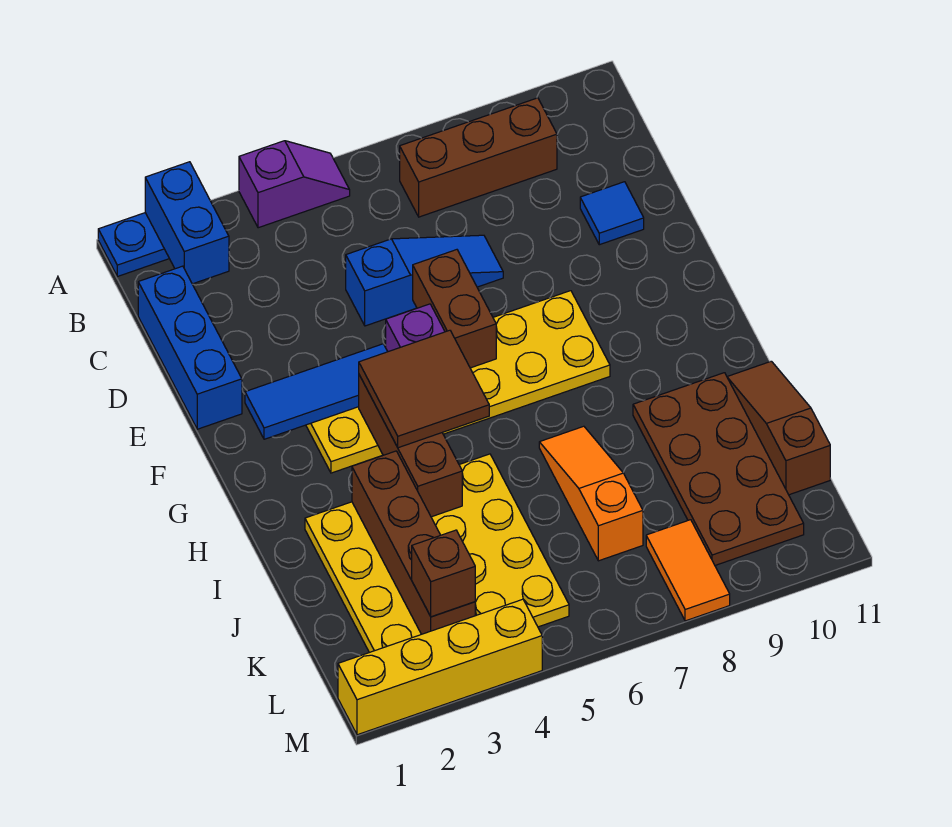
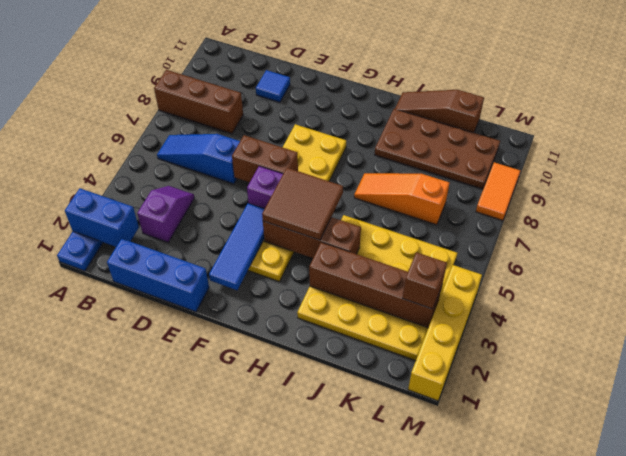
purple 1x2 slope [239,141,350,228] -> purple 1x2 slope moved to [137,186,194,242]
brown 1x3 brick [400,98,557,217] -> brown 1x3 brick turned to [154,70,243,134]
blue 1x3 slope [346,235,503,326] -> blue 1x3 slope turned to [157,134,240,184]
orange 1x2 tile [646,520,730,621] -> orange 1x2 tile turned to [476,162,520,220]

